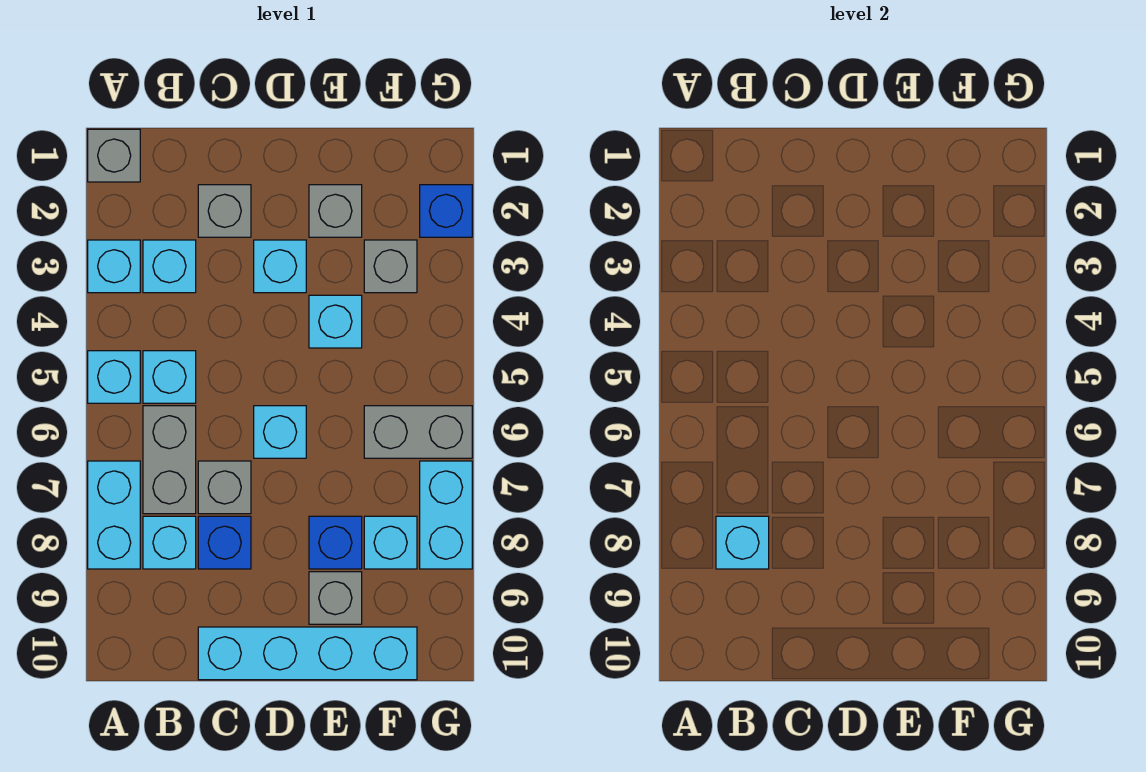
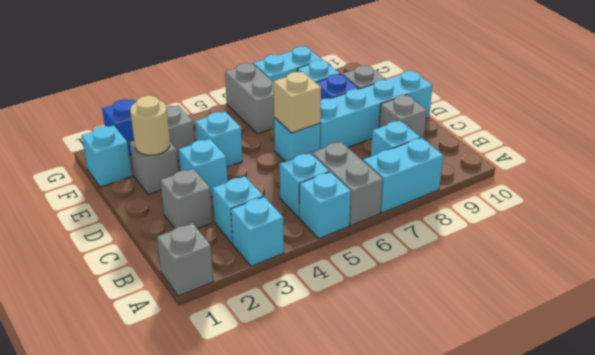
grey 1x2 brick [143,406,196,514] -> grey 1x2 brick turned to [312,142,383,226]
cyan 1x1 brick [716,516,769,569] -> cyan 1x1 brick moved to [82,125,132,187]
grey 1x1 brick [198,461,251,514] -> grey 1x1 brick moved to [379,95,427,139]
blue 1x1 brick [198,516,251,569] -> none
cyan 1x4 brick [198,627,417,680] -> cyan 1x4 brick turned to [320,71,433,149]
none -> tan 1x1 brick [274,72,321,133]
none -> tan 1x1 round brick [130,96,170,155]

